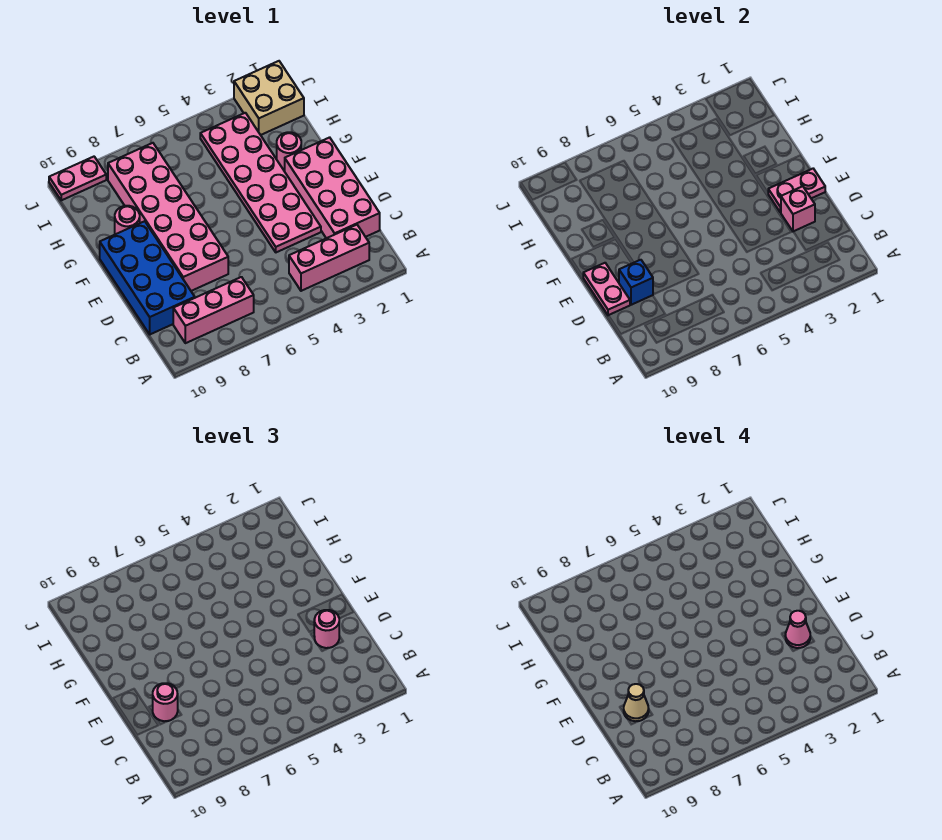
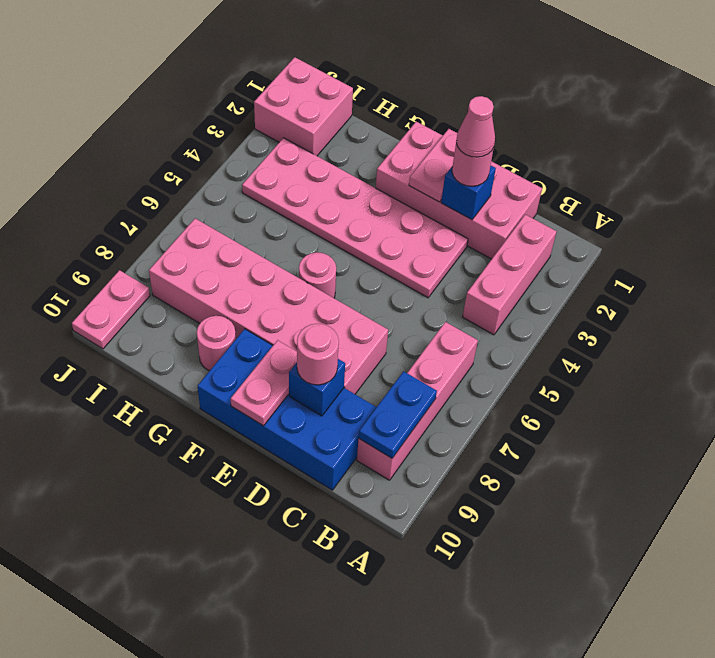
pink 1x3 brick [173,277,254,343] -> pink 1x4 brick [357,322,478,480]
none -> blue 1x2 plate [359,371,437,458]
pink 1x1 brick [781,186,815,232] -> blue 1x1 brick [441,166,496,220]
tan 1x1 cone [624,684,649,721] -> none
pink 1x2 plate [583,263,630,315] -> pink 1x2 plate turned to [231,340,297,426]
pink 1x1 round brick [277,132,301,170] -> pink 1x1 round brick moved to [299,252,336,298]
tan 2x2 brick [234,61,304,135] -> pink 2x2 brick [254,57,353,156]

